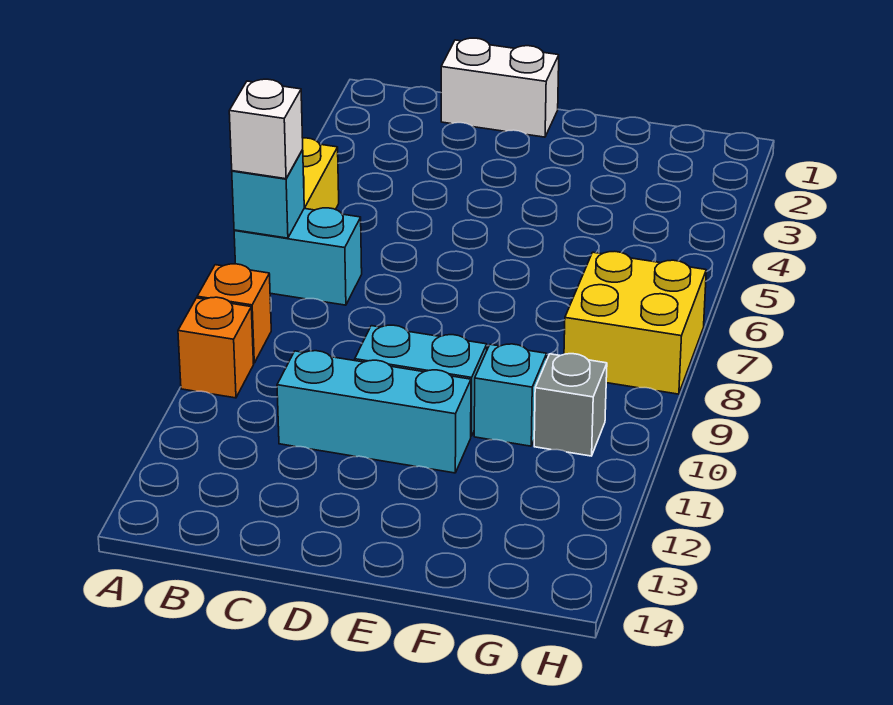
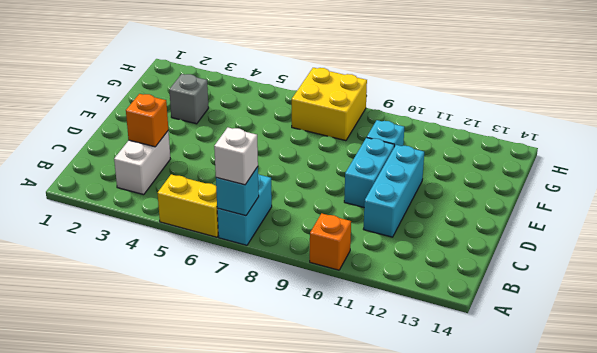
orange 1x1 brick [197,264,271,363] -> orange 1x1 brick moved to [126,94,168,147]
white 1x2 brick [441,38,559,137] -> white 1x2 brick moved to [114,131,170,195]
grey 1x1 brick [534,354,607,456] -> grey 1x1 brick moved to [169,74,209,124]

